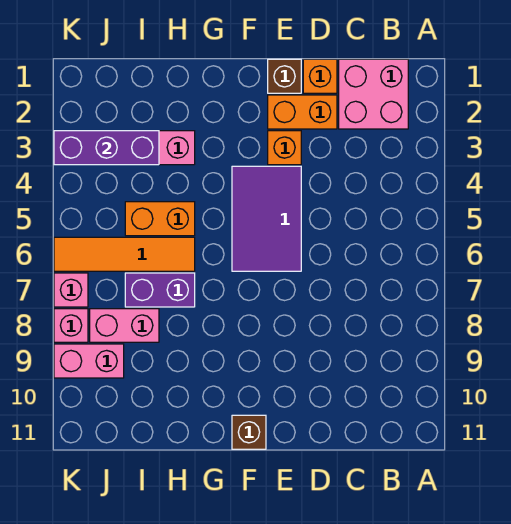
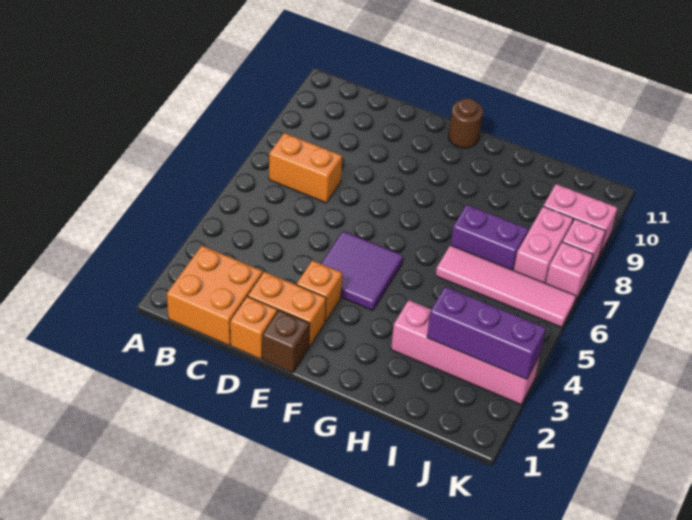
pink 2x2 brick [339,59,408,129] -> orange 2x2 brick [167,246,263,345]
purple 2x3 tile [232,166,301,271] -> purple 2x2 tile [321,231,403,310]
brown 1x1 brick [232,415,266,449] -> brown 1x1 round brick [449,98,483,148]
orange 1x2 brick [125,202,195,236] -> orange 1x2 brick moved to [269,133,342,203]
orange 1x4 tile [54,237,195,271] -> pink 1x4 tile [436,245,576,327]
pink 1x2 brick [90,309,159,342] -> pink 1x2 brick turned to [514,206,573,283]

